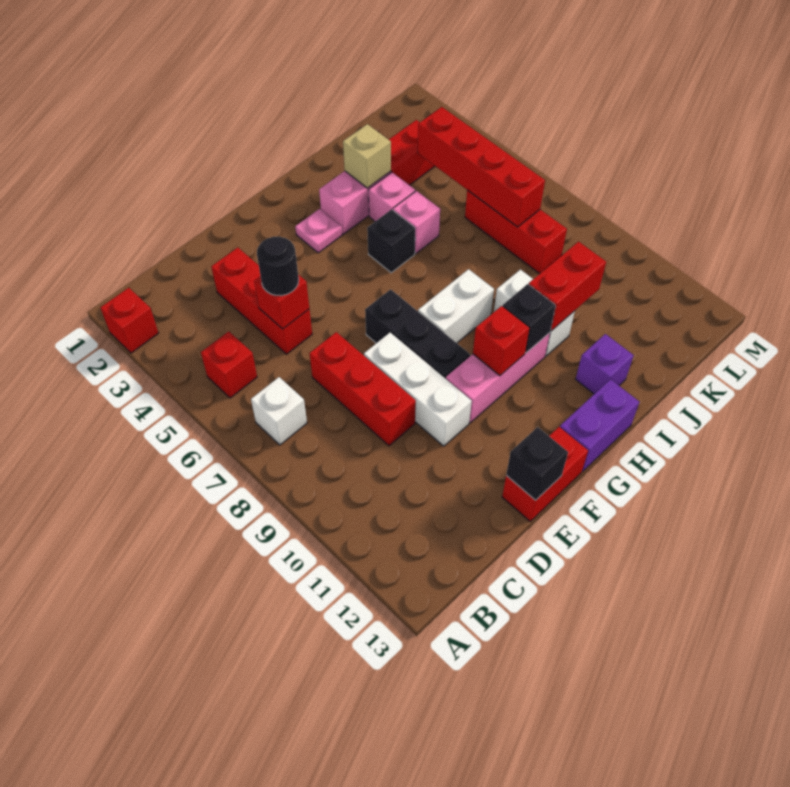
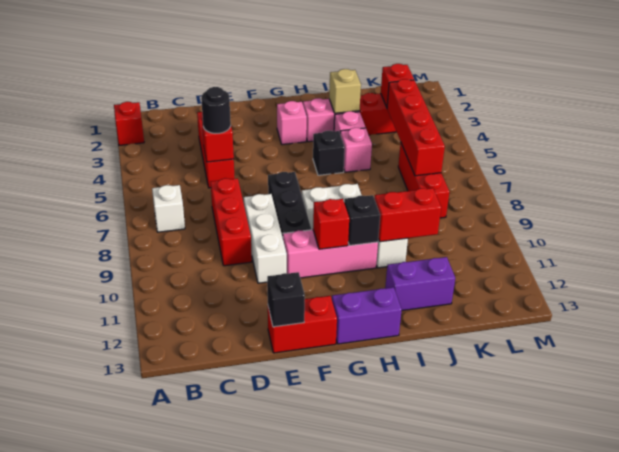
red 1x1 brick [201,331,257,398] -> red 1x1 brick moved to [381,64,414,107]
pink 1x1 plate [295,209,342,253] -> pink 1x1 brick [277,101,307,145]
purple 1x1 brick [576,334,634,394] -> purple 1x2 brick [385,257,455,311]

